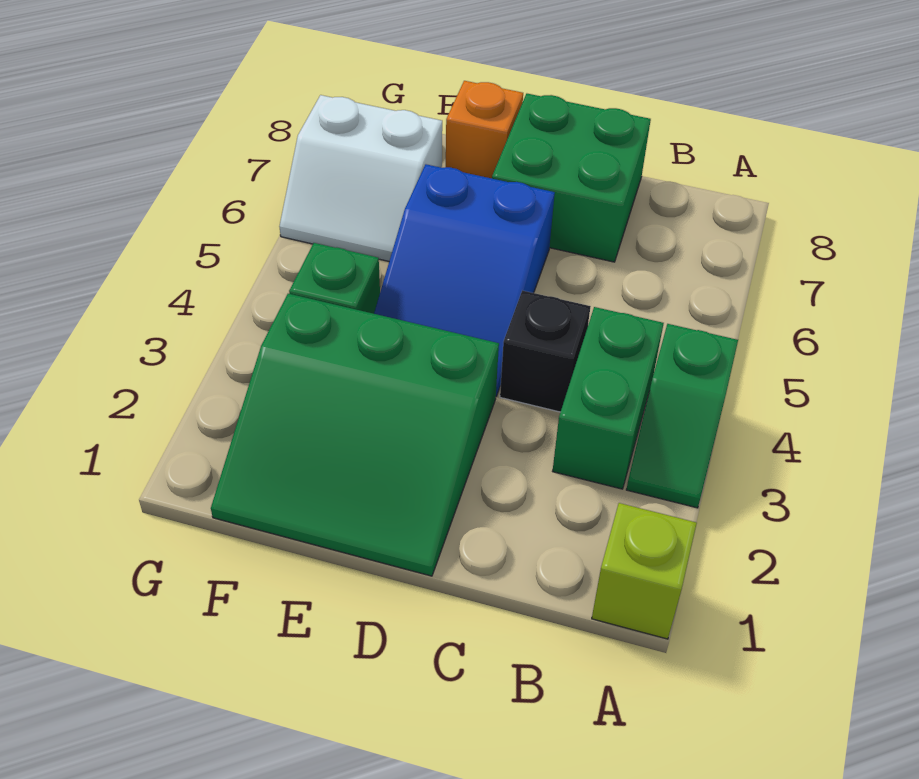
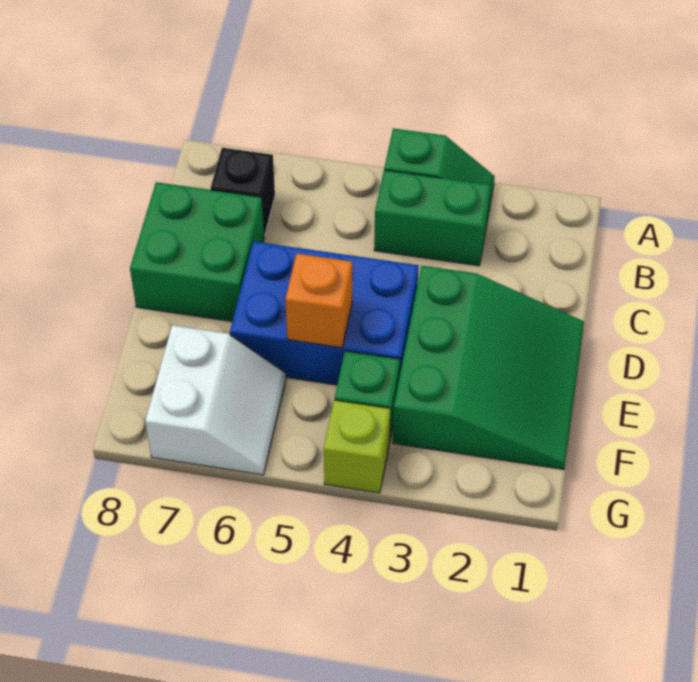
lime 1x1 brick [592,503,697,639] -> lime 1x1 brick moved to [324,400,391,493]
black 1x1 brick [500,290,591,412] -> black 1x1 brick moved to [211,148,275,235]
blue 2x3 slope [374,164,555,396] -> blue 2x3 brick [230,241,419,385]
orange 1x1 brick [446,81,523,178] -> orange 1x1 brick moved to [285,254,352,348]

